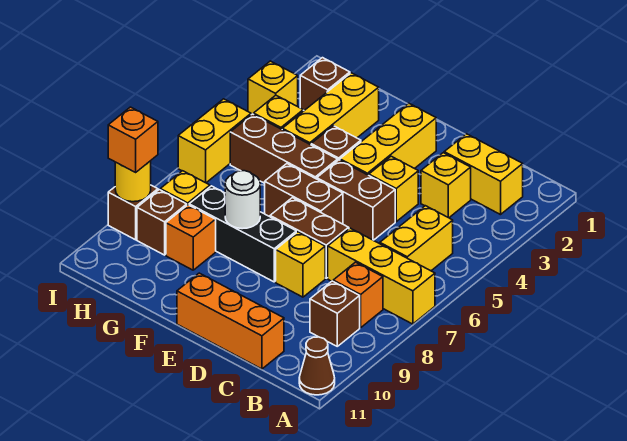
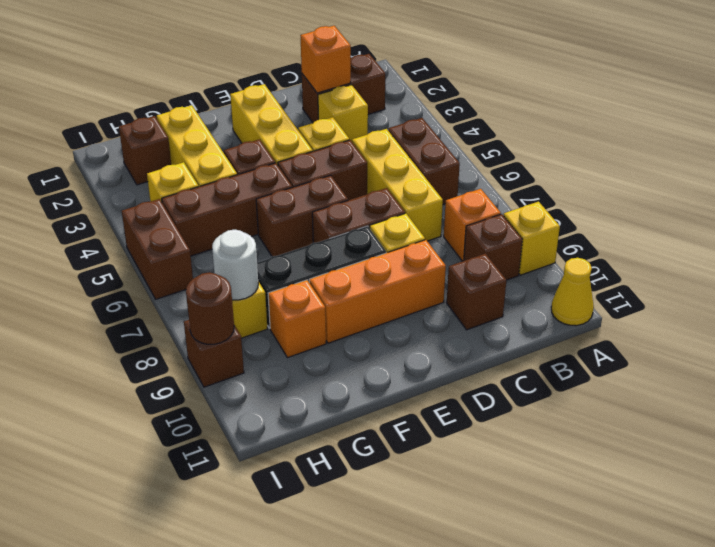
yellow 1x3 brick [328,228,435,324] -> yellow 1x3 brick turned to [352,129,443,241]
brown 1x1 cone [299,337,335,395] -> yellow 1x1 cone [551,258,594,326]
yellow 1x2 brick [444,134,523,215] -> brown 1x2 brick [302,54,385,123]
yellow 1x2 brick [380,206,453,271] -> brown 1x2 brick [388,118,460,204]
orange 1x3 brick [177,273,284,369] -> orange 1x3 brick moved to [309,240,446,343]
white 1x1 round brick [225,171,260,229] -> white 1x1 round brick moved to [212,230,258,300]
brown 1x1 brick [137,190,187,255] -> brown 1x1 brick moved to [447,254,506,330]
yellow 1x1 brick [248,61,298,114] -> yellow 1x1 brick moved to [503,202,560,275]
yellow 1x2 brick [178,99,251,183] -> brown 1x2 brick [122,199,193,299]
yellow 1x1 round brick [115,161,151,202] -> brown 1x1 round brick [186,272,234,344]
orange 1x1 brick [108,107,158,172] -> orange 1x1 brick moved to [300,26,351,93]

